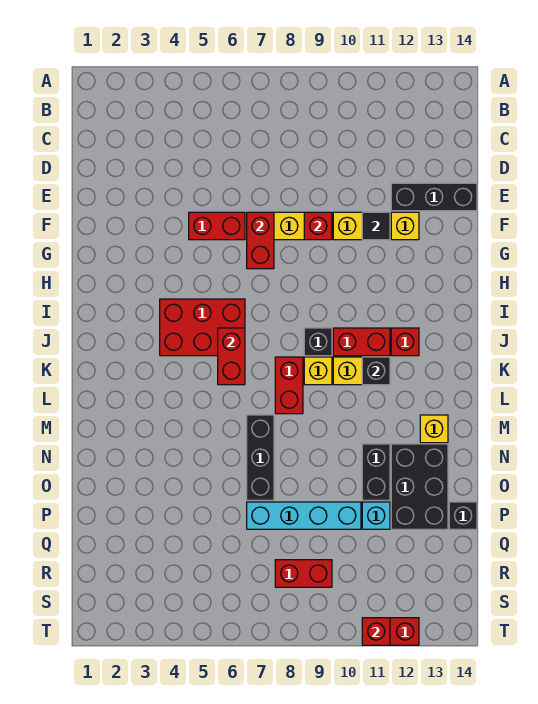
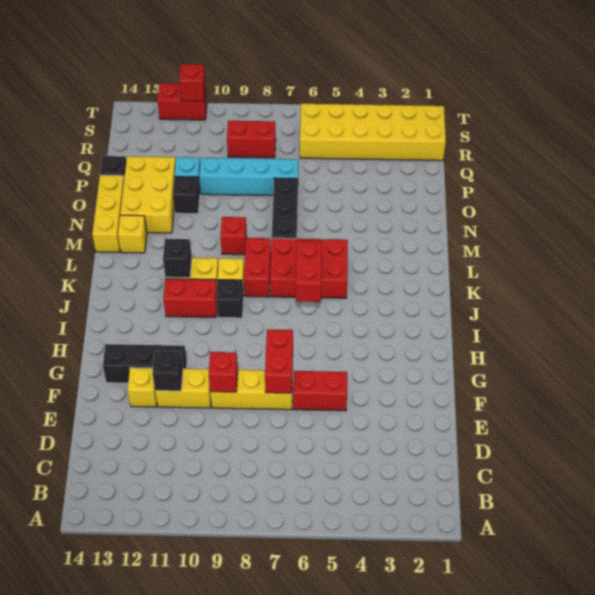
black 1x3 brick [391,183,477,211] -> black 1x3 brick moved to [103,344,187,383]
black 1x1 tile [362,212,390,240] -> black 1x1 brick [152,351,183,391]
red 2x3 brick [160,299,245,356] -> red 2x3 brick moved to [270,238,348,298]
red 1x1 brick [391,328,419,356] -> red 1x1 brick moved to [220,217,247,255]
none -> yellow 1x3 brick [92,175,124,252]
black 1x2 brick [362,444,390,500] -> black 1x1 brick [173,176,200,214]
black 2x3 brick [391,444,448,529] -> yellow 2x3 brick [120,156,176,233]
none -> yellow 2x6 brick [300,104,446,161]

